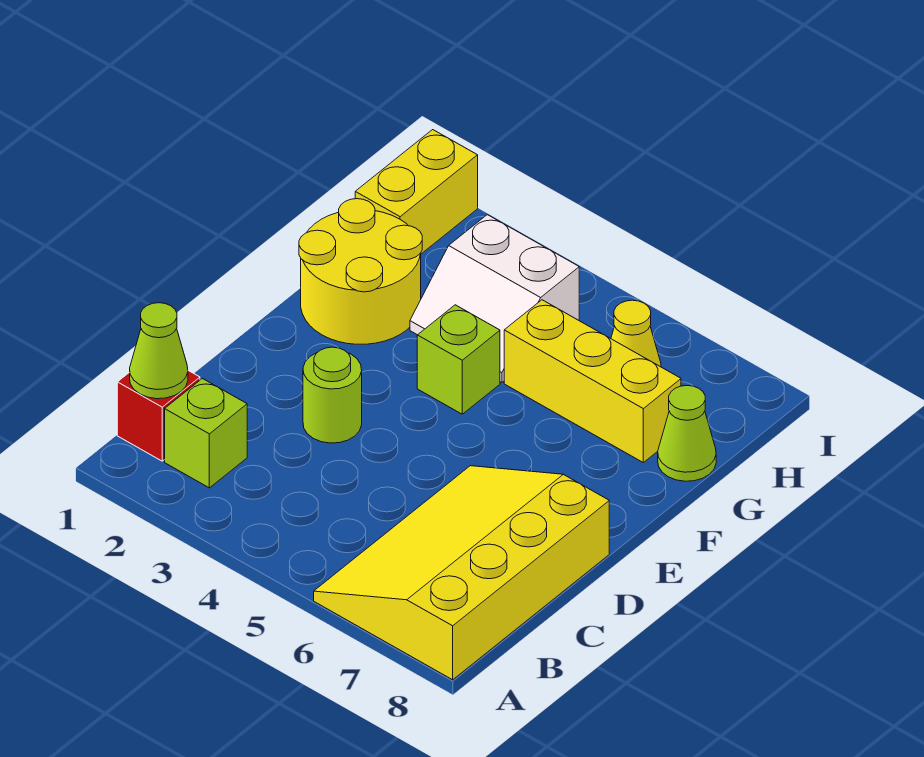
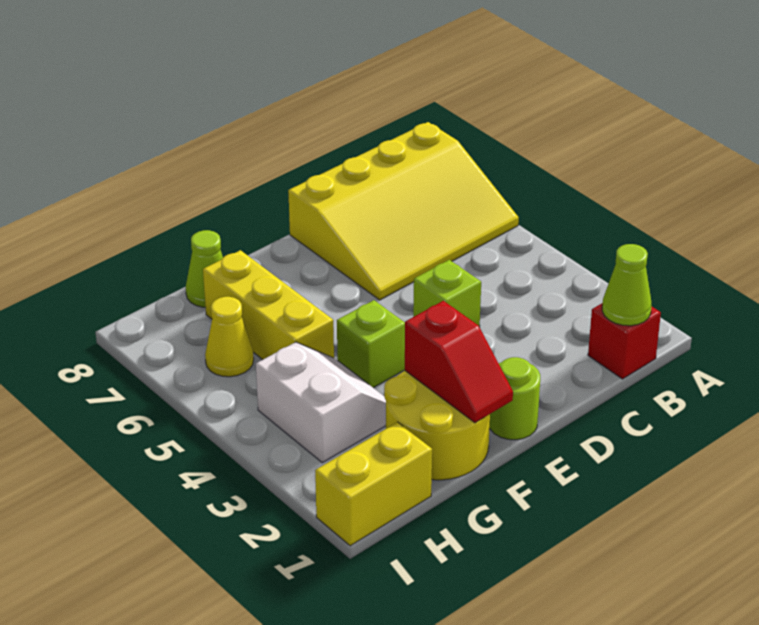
lime 1x1 brick [165,379,247,488] -> lime 1x1 brick moved to [413,260,481,327]
lime 1x1 round brick [303,347,362,443] -> lime 1x1 round brick moved to [490,357,540,440]
none -> red 1x2 slope [405,301,513,423]

